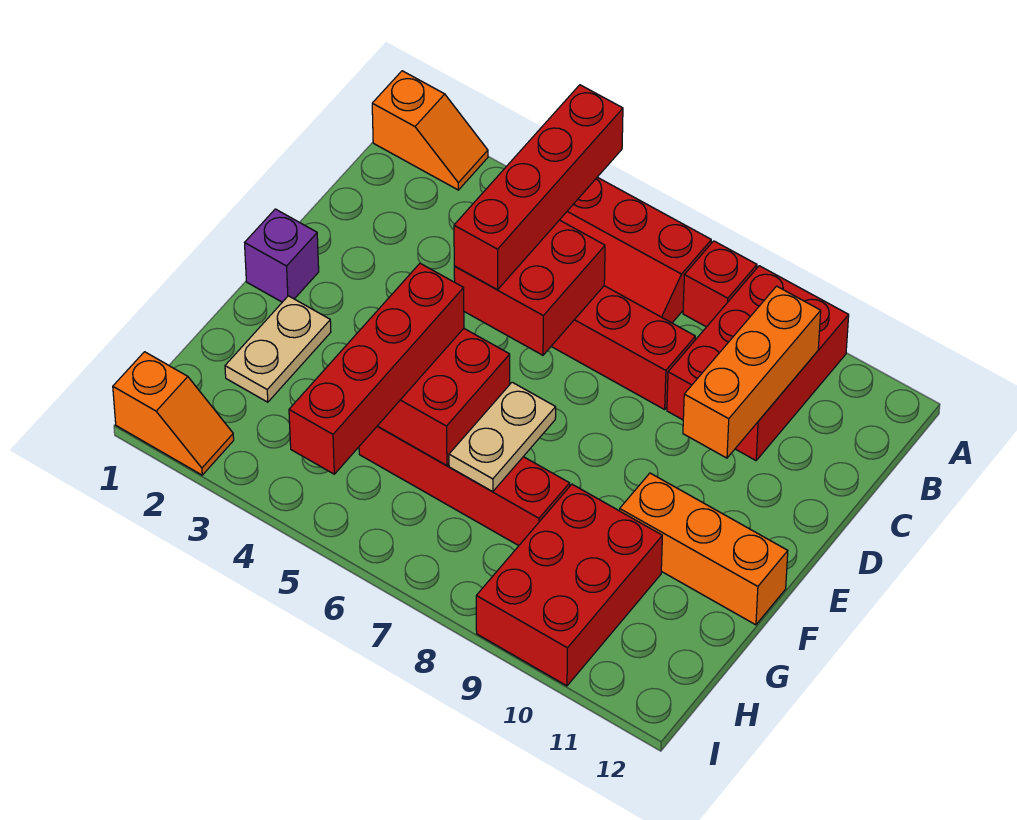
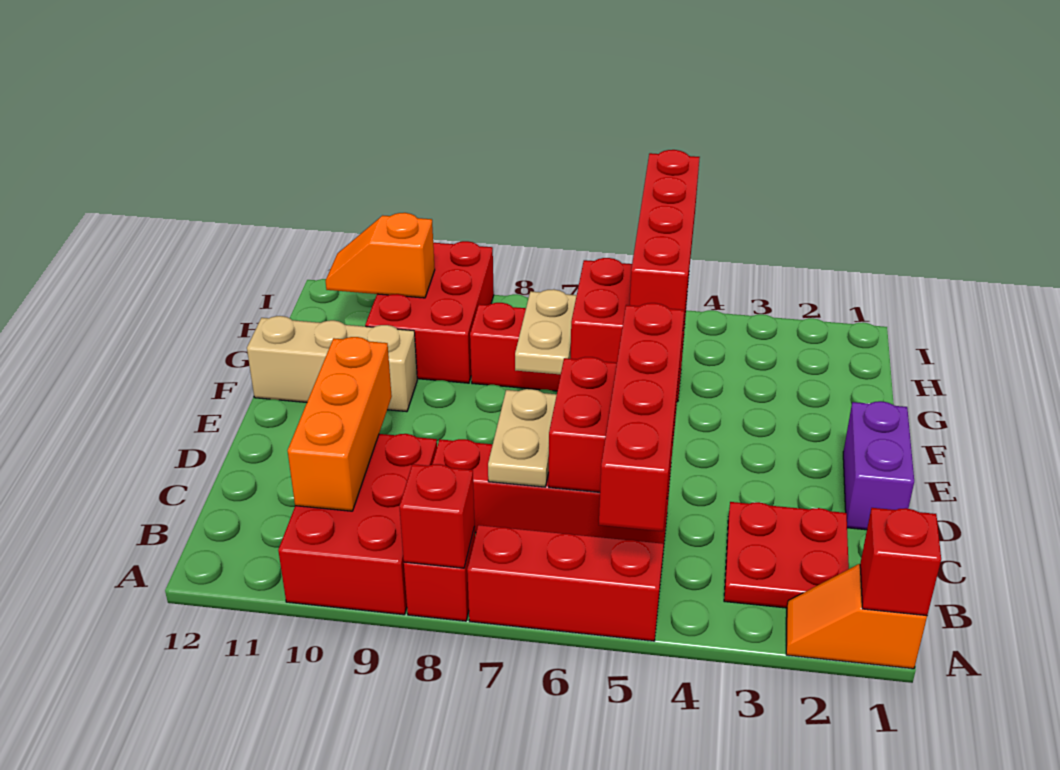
none -> red 1x1 brick [860,508,941,616]
none -> red 1x1 brick [399,464,475,568]
none -> red 2x2 plate [724,502,849,608]
purple 1x1 brick [245,209,319,302] -> purple 1x2 brick [843,401,914,530]
tan 1x2 plate [225,296,331,402] -> tan 1x2 plate moved to [488,389,557,487]
orange 1x3 brick [620,473,788,625] -> tan 1x3 brick [247,316,417,412]
orange 1x2 slope [113,352,234,475] -> orange 1x2 slope moved to [325,213,435,298]

